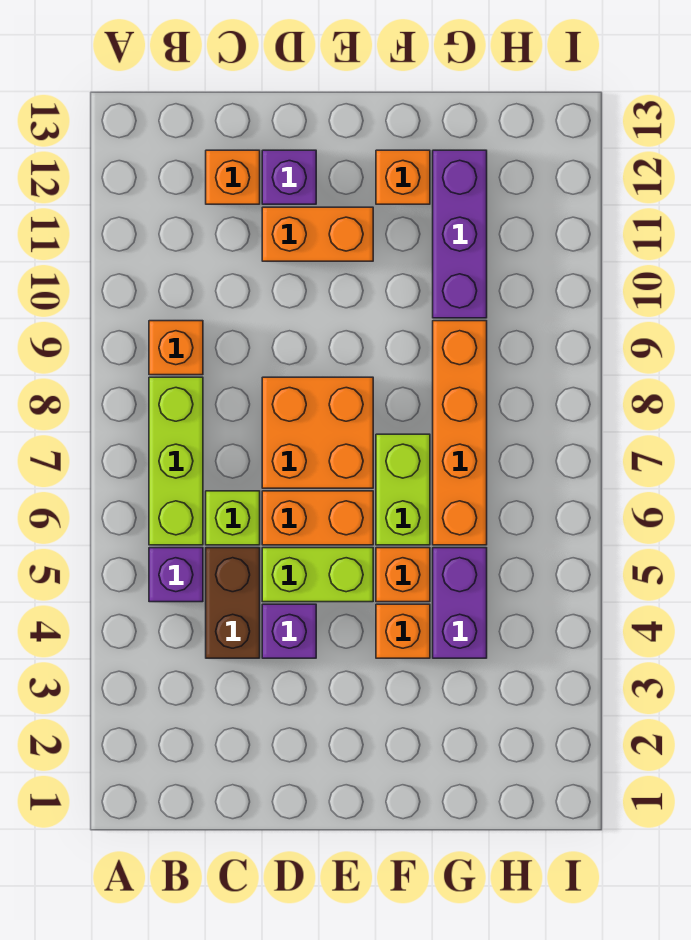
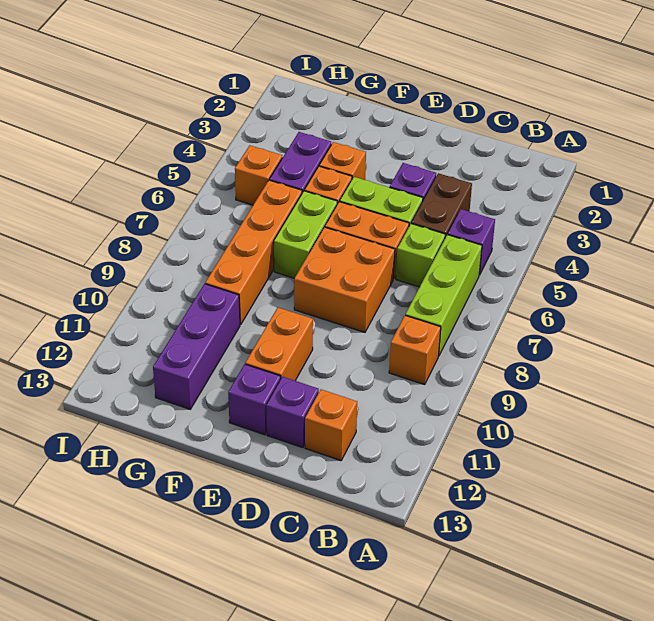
orange 1x2 brick [262,207,373,261] -> orange 1x2 brick turned to [245,308,313,381]
none -> purple 1x1 brick [228,364,281,435]
orange 1x1 brick [376,150,430,204] -> orange 1x1 brick moved to [235,145,282,205]

